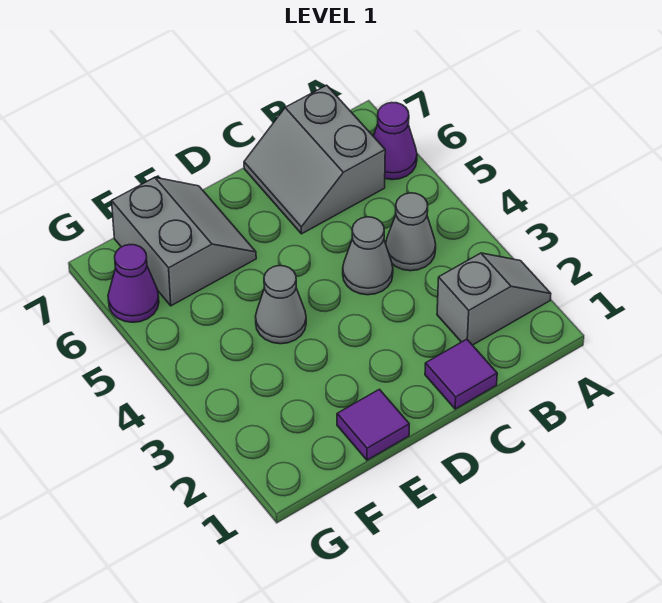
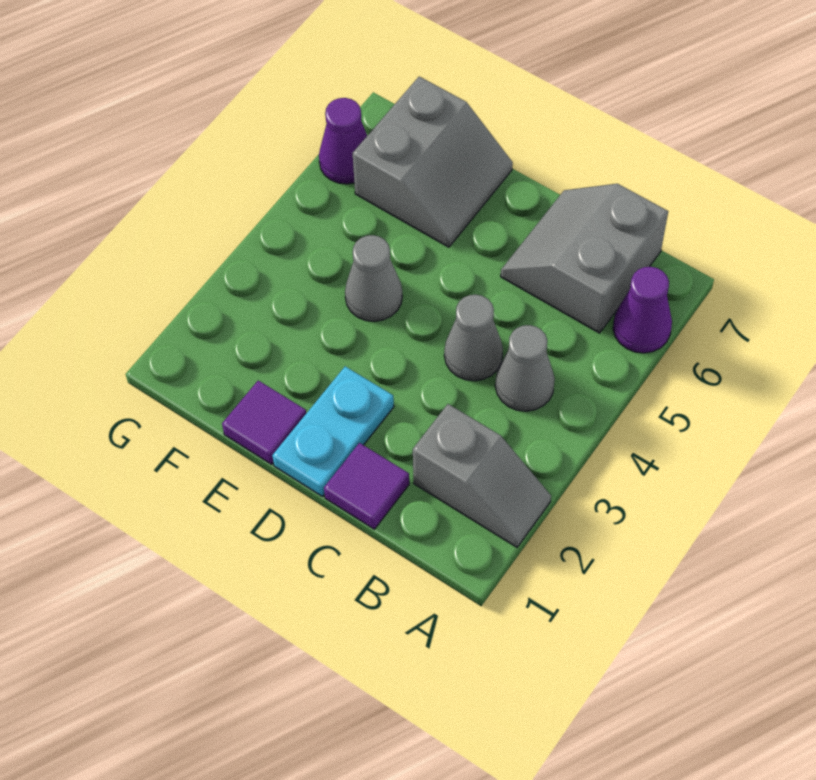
none -> cyan 1x2 plate [272,366,394,497]

